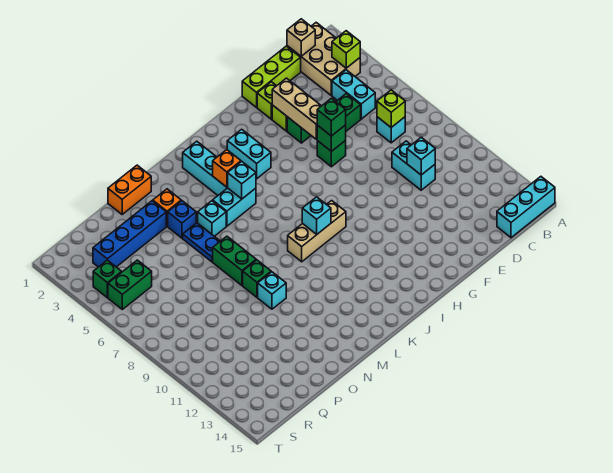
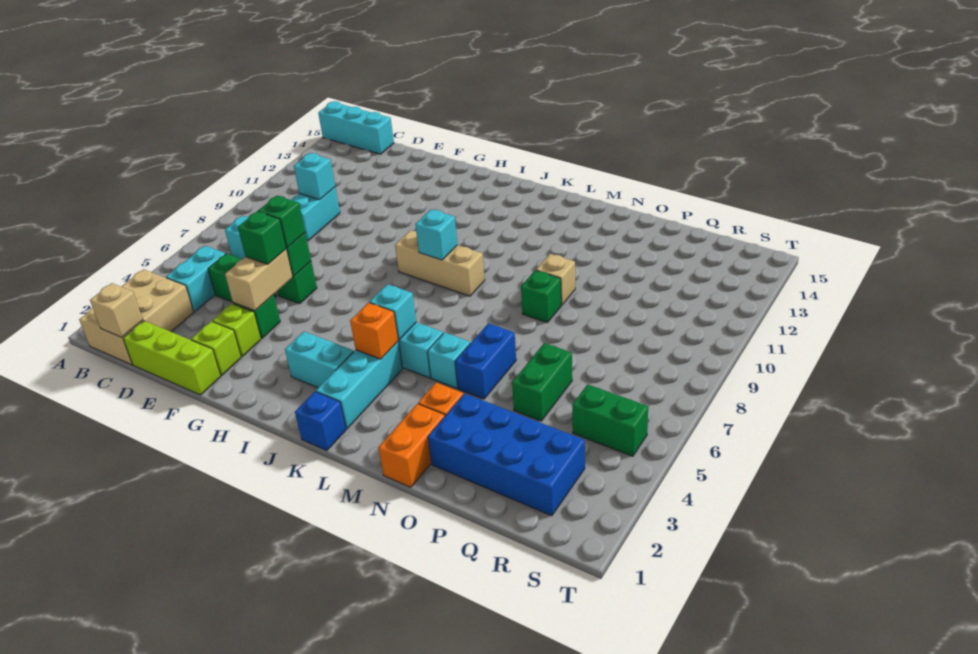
lime 1x1 brick [332,31,360,68] -> none
lime 1x1 brick [377,90,405,127] -> none
tan 1x3 brick [272,78,321,139] -> tan 1x2 brick [225,249,293,311]
cyan 1x2 brick [227,129,271,179] -> cyan 1x2 brick turned to [285,331,354,388]
orange 1x2 brick [108,165,151,214] -> orange 1x2 brick turned to [379,404,445,487]
blue 1x1 brick [168,201,196,238] -> blue 1x1 brick moved to [295,392,346,451]
blue 1x2 plate [183,223,220,262] -> blue 1x2 brick [455,323,516,399]
green 1x2 brick [213,236,256,285] -> green 1x2 brick moved to [512,343,572,421]
cyan 1x1 brick [258,272,286,309] -> tan 1x1 brick [536,254,575,305]
blue 1x4 brick [93,201,166,267] -> blue 2x4 brick [428,393,585,516]
green 1x1 brick [93,260,122,298] -> green 1x1 brick moved to [238,211,286,264]

